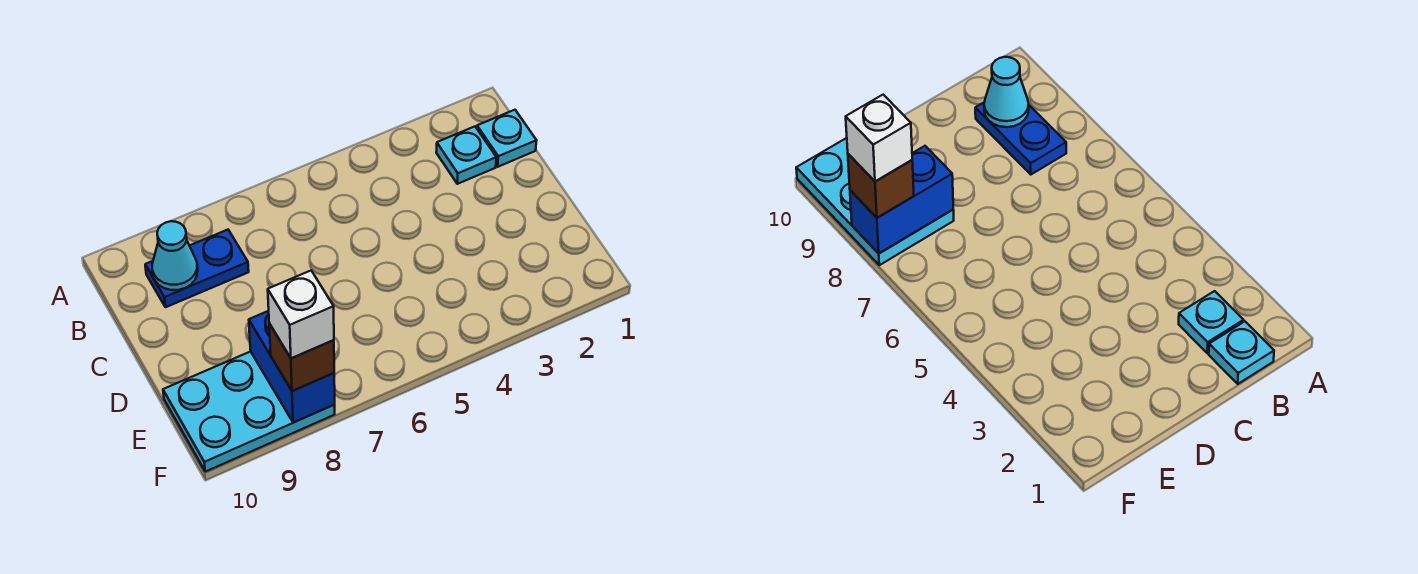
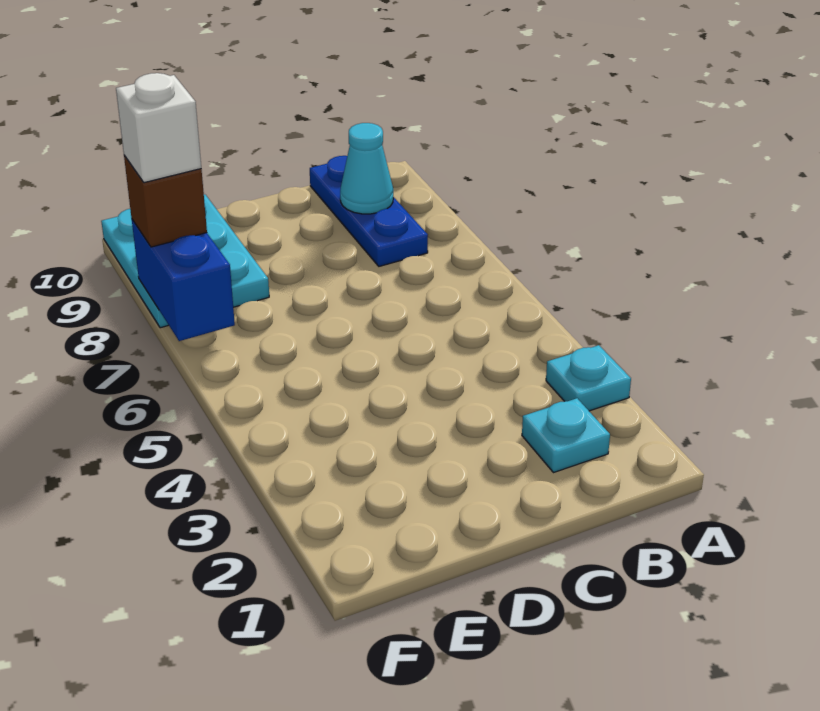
cyan 1x1 plate [477,110,537,167] -> cyan 1x1 plate moved to [546,345,631,411]
blue 1x2 plate [145,230,249,307] -> blue 1x3 plate [310,156,428,266]
blue 1x2 brick [249,311,335,423] -> blue 1x2 brick turned to [132,220,235,341]

